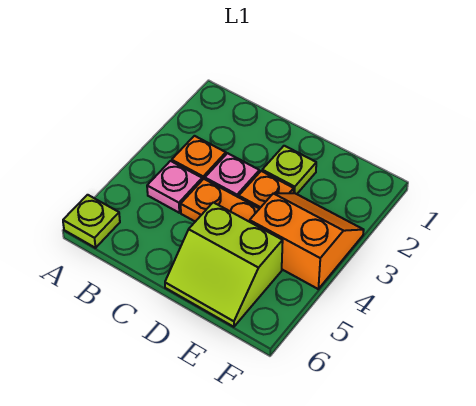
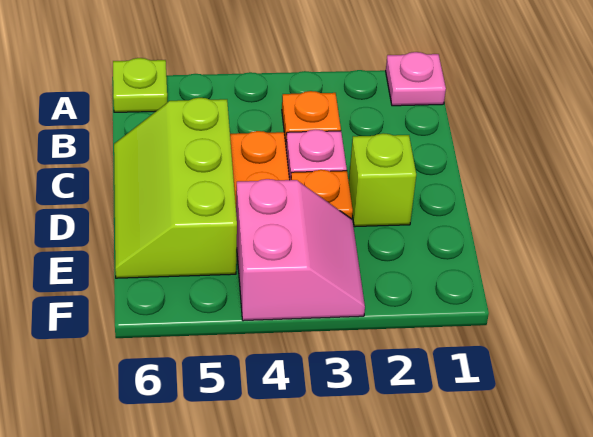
pink 1x1 plate [147,161,202,213] -> pink 1x1 plate moved to [386,52,446,106]
lime 1x1 plate [262,146,316,194] -> lime 1x1 brick [349,133,416,227]
lime 2x2 slope [165,202,283,327] -> lime 2x3 slope [114,98,237,278]
orange 2x2 slope [250,193,364,289] -> pink 2x2 slope [236,179,365,321]

